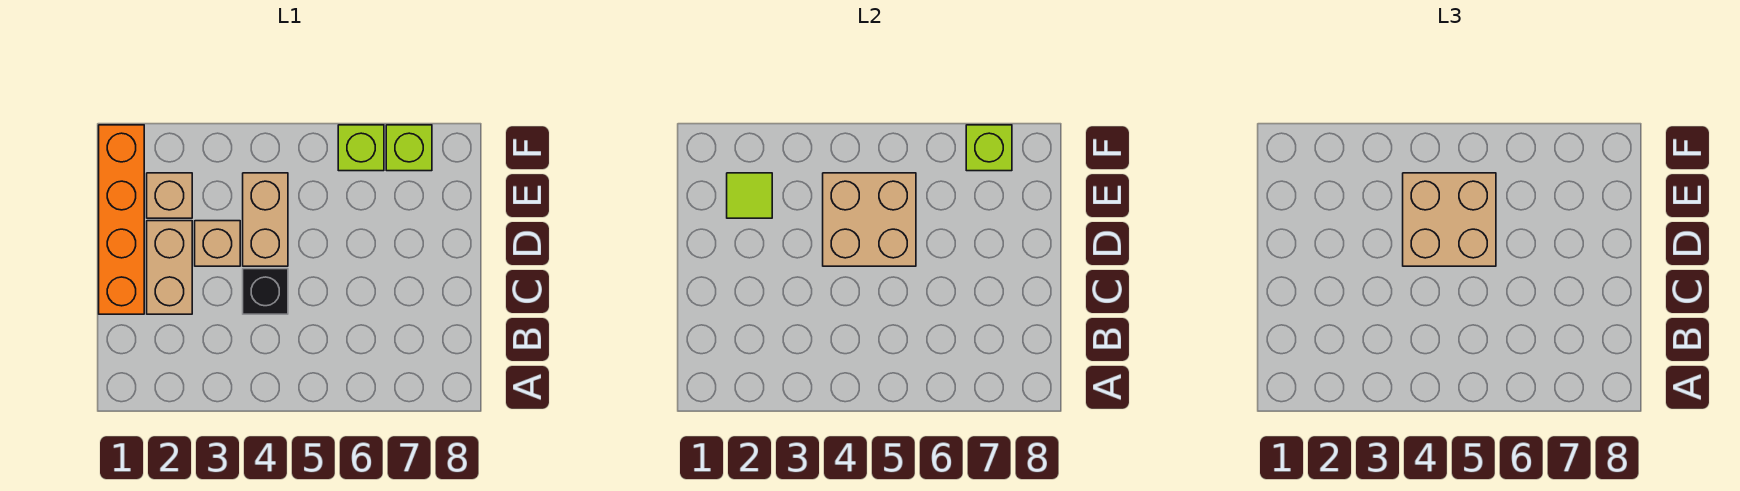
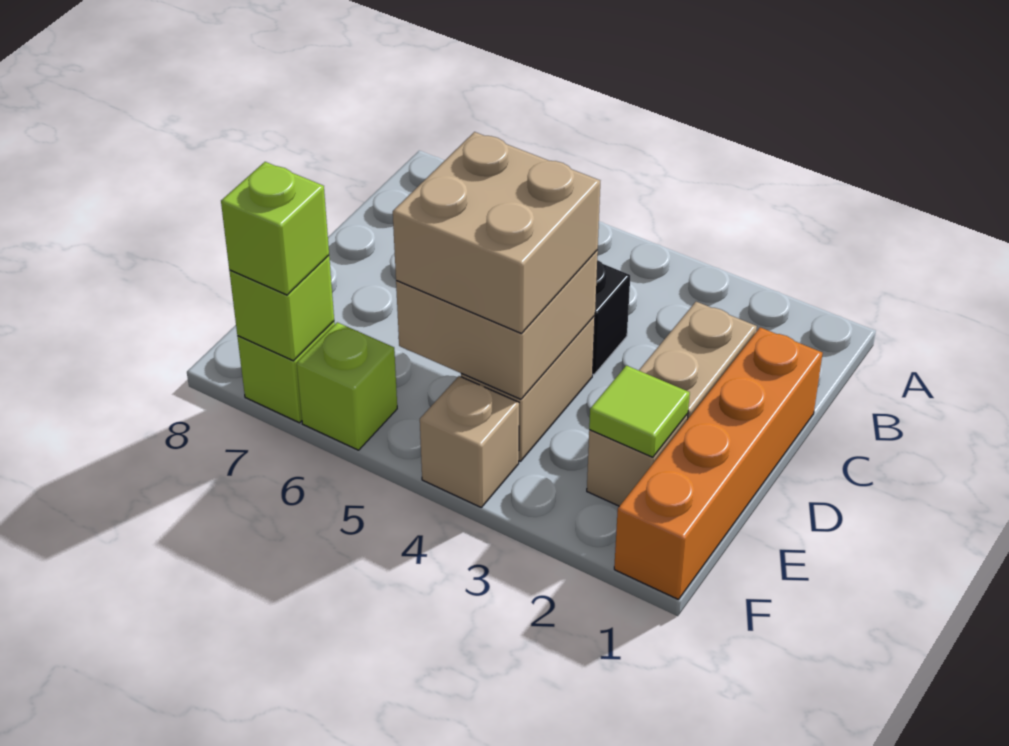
tan 1x1 brick [195,221,240,266] -> tan 1x1 brick moved to [420,376,519,507]
none -> lime 1x1 brick [221,162,329,295]

